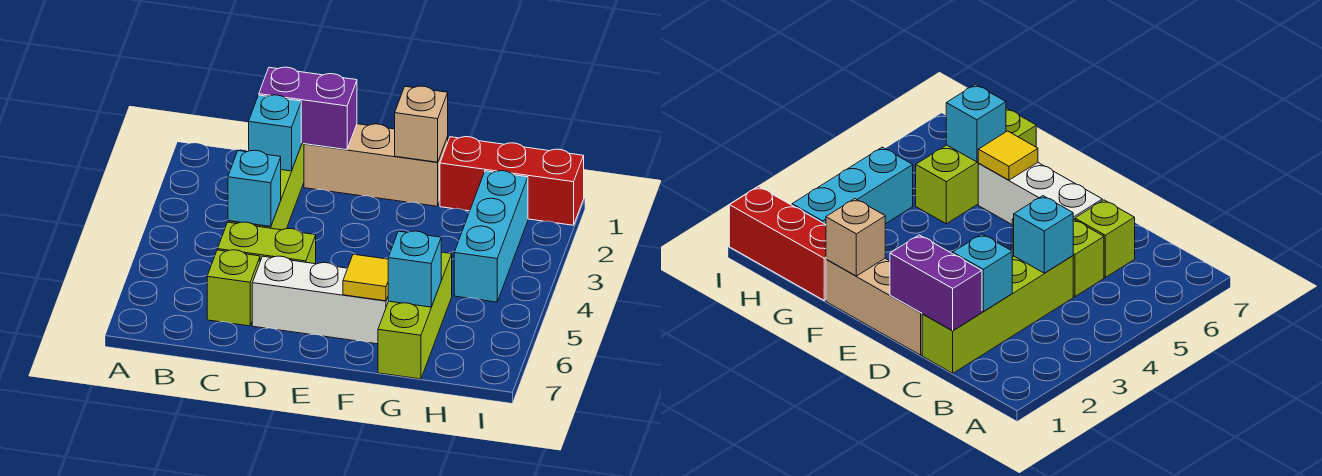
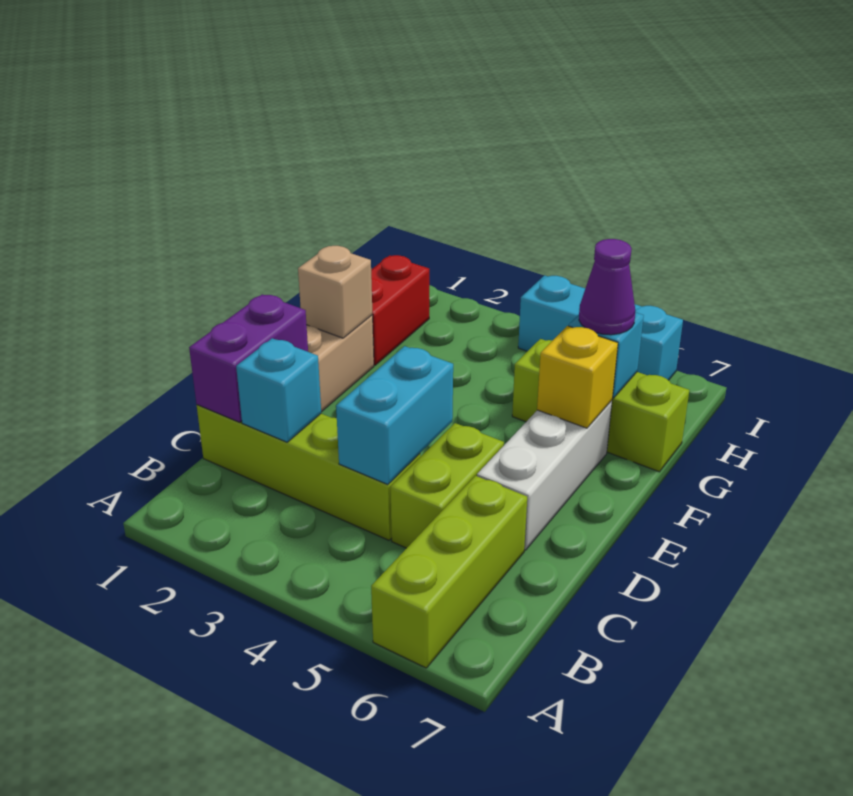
cyan 1x1 brick [228,150,281,226] -> cyan 1x2 brick [336,346,453,485]
lime 1x1 brick [207,250,260,326] -> lime 1x3 brick [371,476,527,668]
yellow 1x1 tile [343,254,388,301] -> yellow 1x1 brick [537,326,618,428]
red 1x3 brick [440,137,584,225] -> red 1x2 brick [371,255,429,365]
none -> purple 1x1 cone [579,239,635,335]
cyan 1x3 brick [454,171,528,302] -> cyan 1x3 brick moved to [518,275,683,380]

